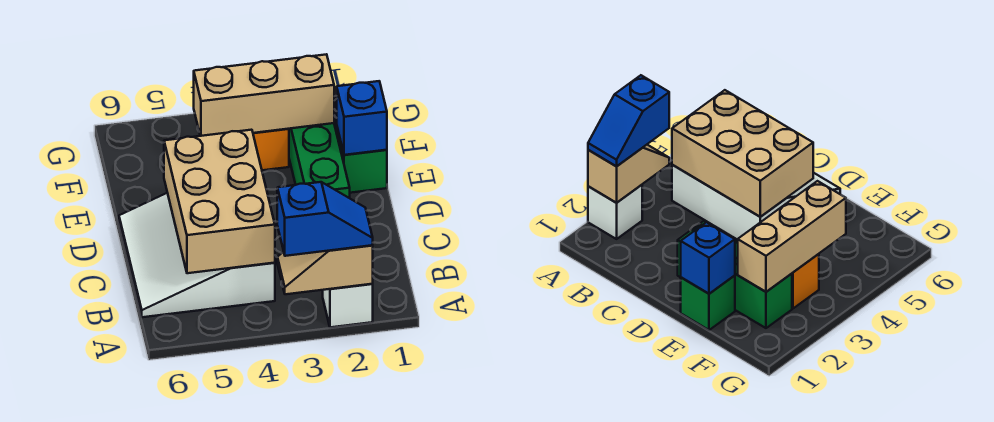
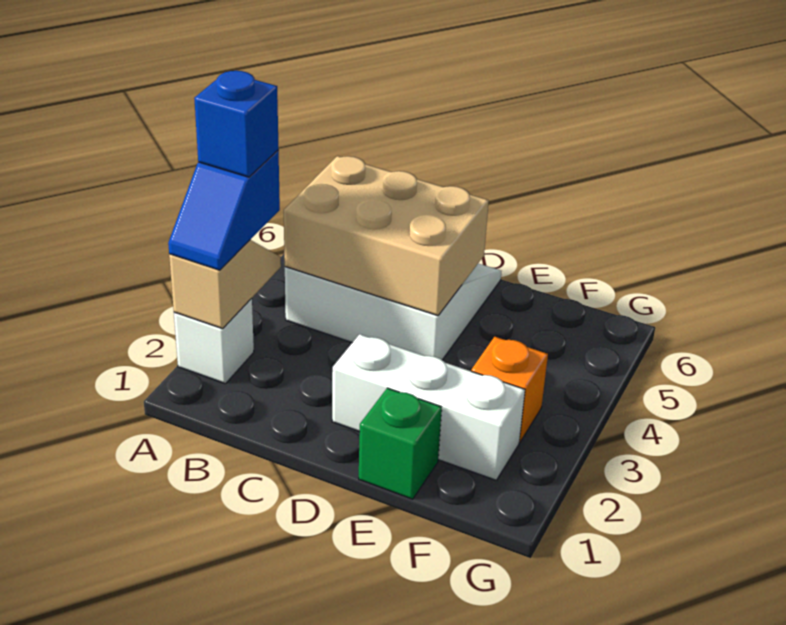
green 1x3 brick [289,123,350,198] -> white 1x3 brick [332,334,525,480]
blue 1x1 brick [337,81,387,155] -> blue 1x1 brick moved to [194,71,279,177]
tan 1x3 brick [194,54,334,136] -> none

